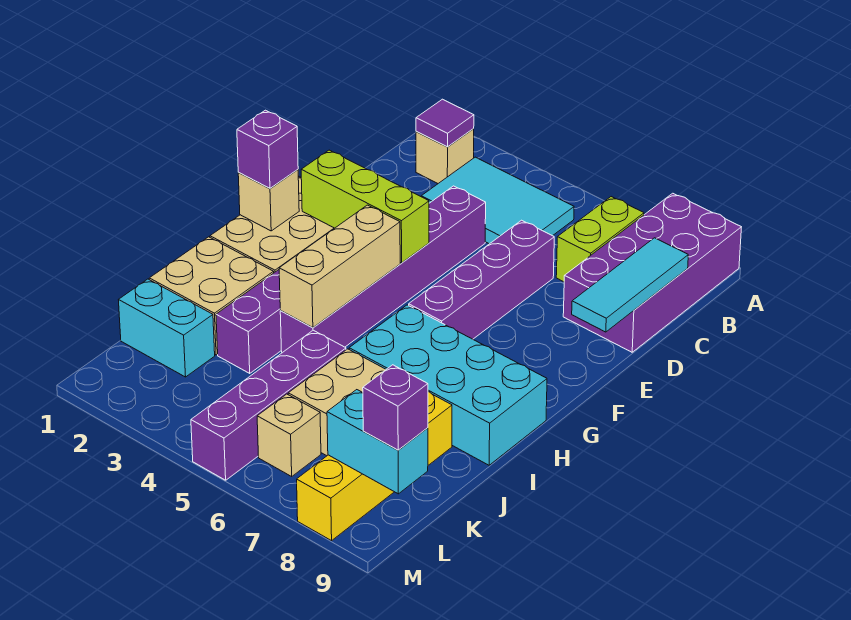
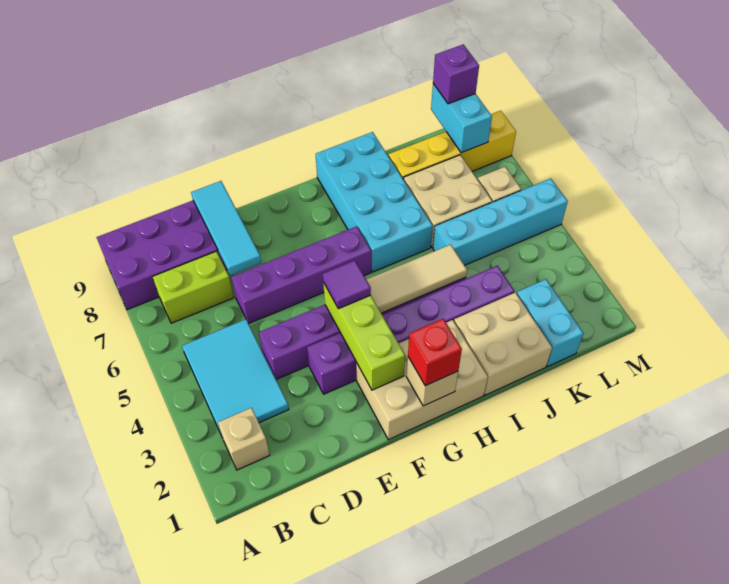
purple 1x1 tile [416,99,474,147] -> purple 1x1 tile moved to [323,260,371,309]
cyan 1x3 tile [572,238,688,332] -> cyan 1x3 tile turned to [191,181,261,275]
purple 1x1 brick [237,110,298,188] -> red 1x1 brick [408,319,462,386]
tan 1x3 brick [279,205,400,328] -> tan 1x3 tile [366,244,467,313]
purple 1x4 brick [191,330,346,480] -> cyan 1x4 brick [433,178,568,265]

